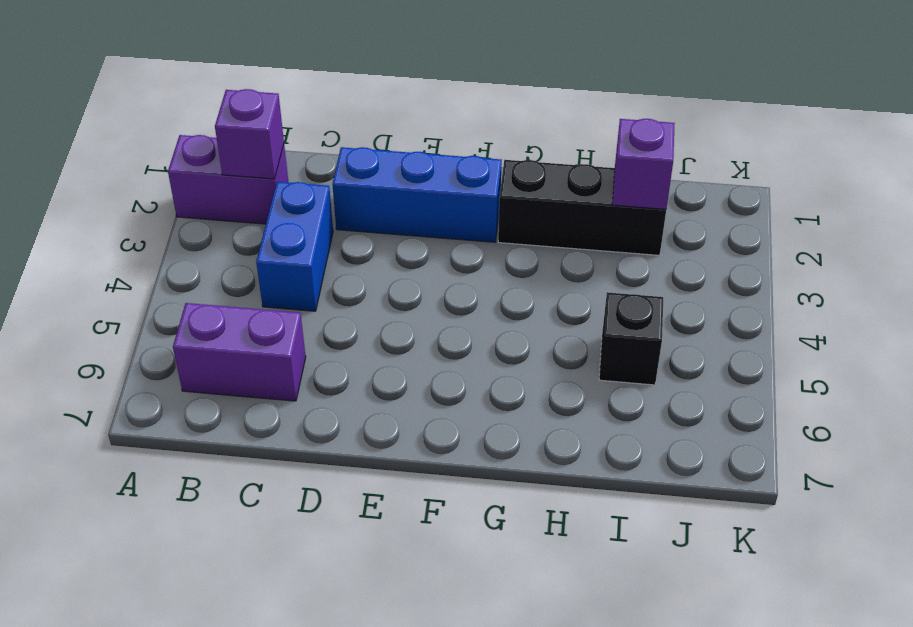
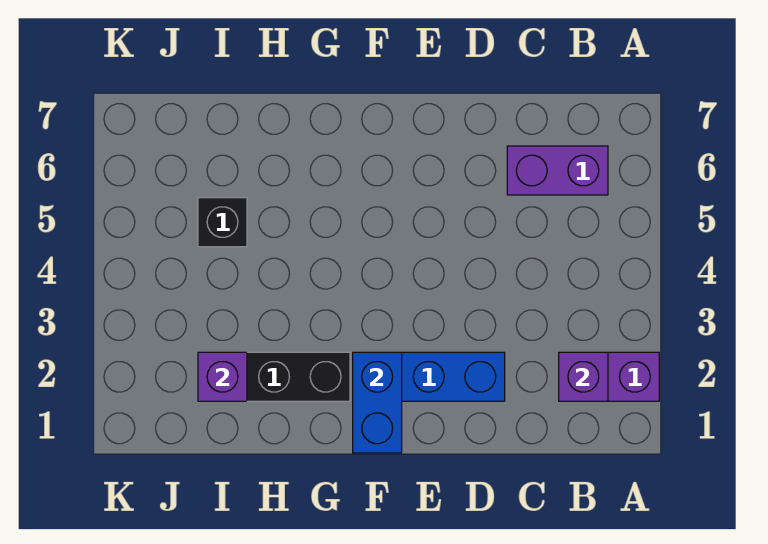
blue 1x2 brick [256,182,333,311] -> blue 1x2 brick moved to [353,352,402,453]

